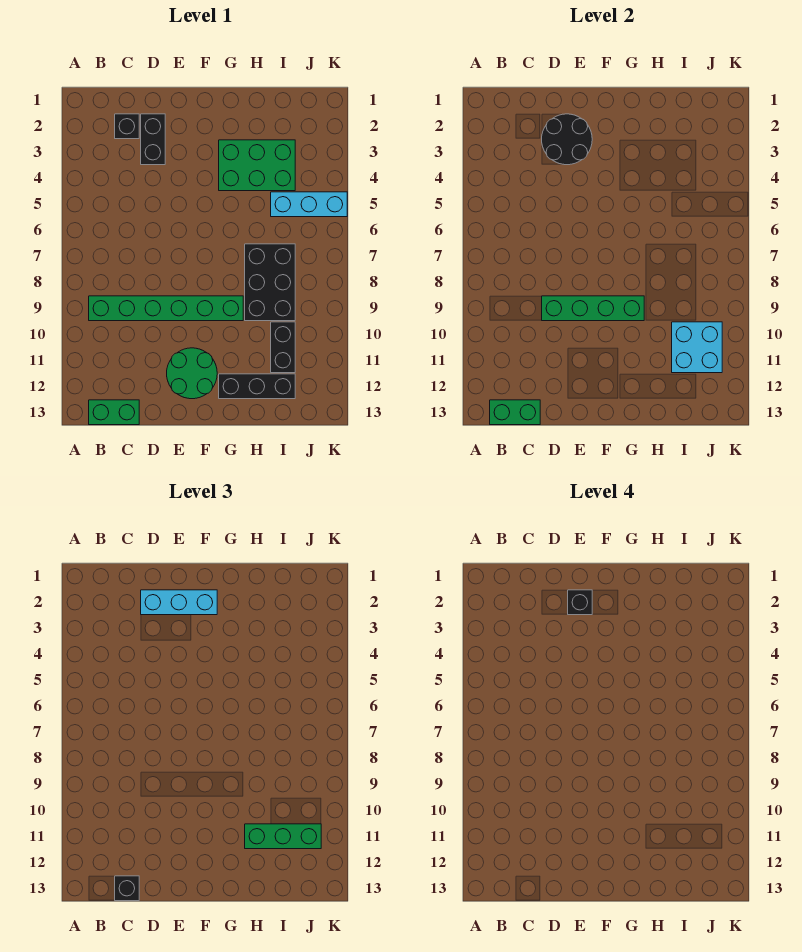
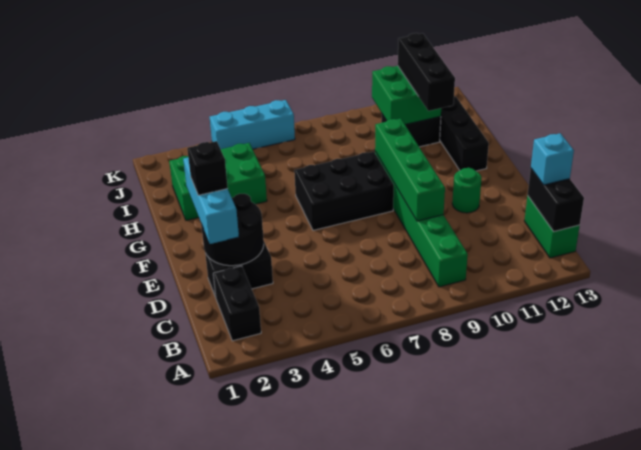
green 1x2 brick [490,400,540,425] -> black 1x2 brick [528,169,584,232]
black 1x1 brick [115,114,139,139] -> black 1x2 brick [213,266,261,341]
black 1x1 brick [115,876,139,901] -> cyan 1x1 brick [531,133,574,185]
green 2x2 round brick [167,348,217,399] -> green 1x1 round brick [452,168,482,213]
green 2x3 brick [219,140,295,191] -> green 2x3 brick turned to [169,143,267,220]
black 2x3 brick [245,244,295,321] -> black 2x3 brick moved to [294,152,394,230]
green 1x3 brick [245,824,321,849] -> black 1x3 brick [398,33,455,111]
cyan 1x3 brick [271,192,347,217] -> cyan 1x3 brick turned to [210,100,295,149]
cyan 2x2 brick [672,322,722,373] -> green 2x2 brick [372,66,441,125]

